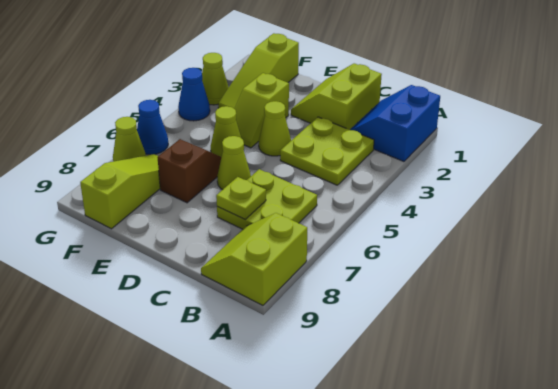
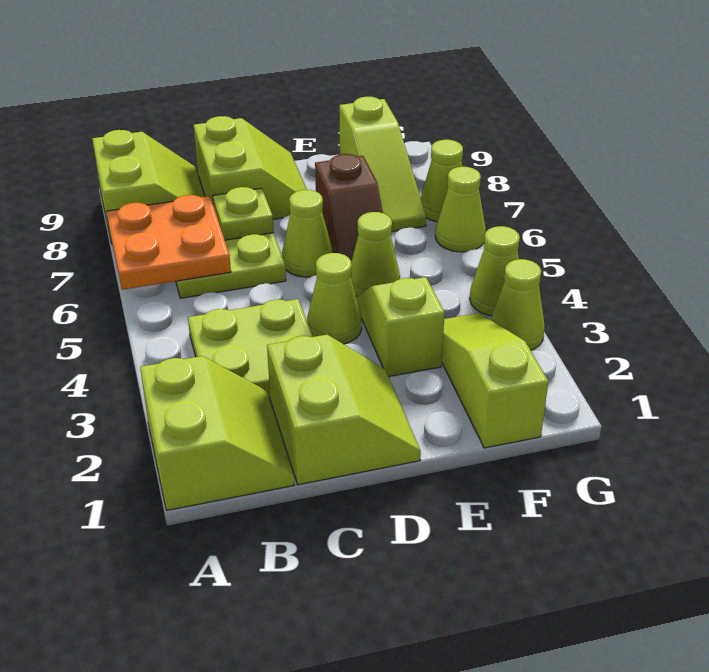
blue 2x2 slope [350,85,440,162] -> lime 2x2 slope [140,356,294,510]
none -> orange 2x2 plate [106,195,231,290]
none -> lime 2x2 slope [194,116,307,219]
blue 1x1 cone [178,68,210,121] -> lime 1x1 cone [470,226,520,316]
blue 1x1 cone [137,100,168,155] -> lime 1x1 cone [435,167,486,252]

